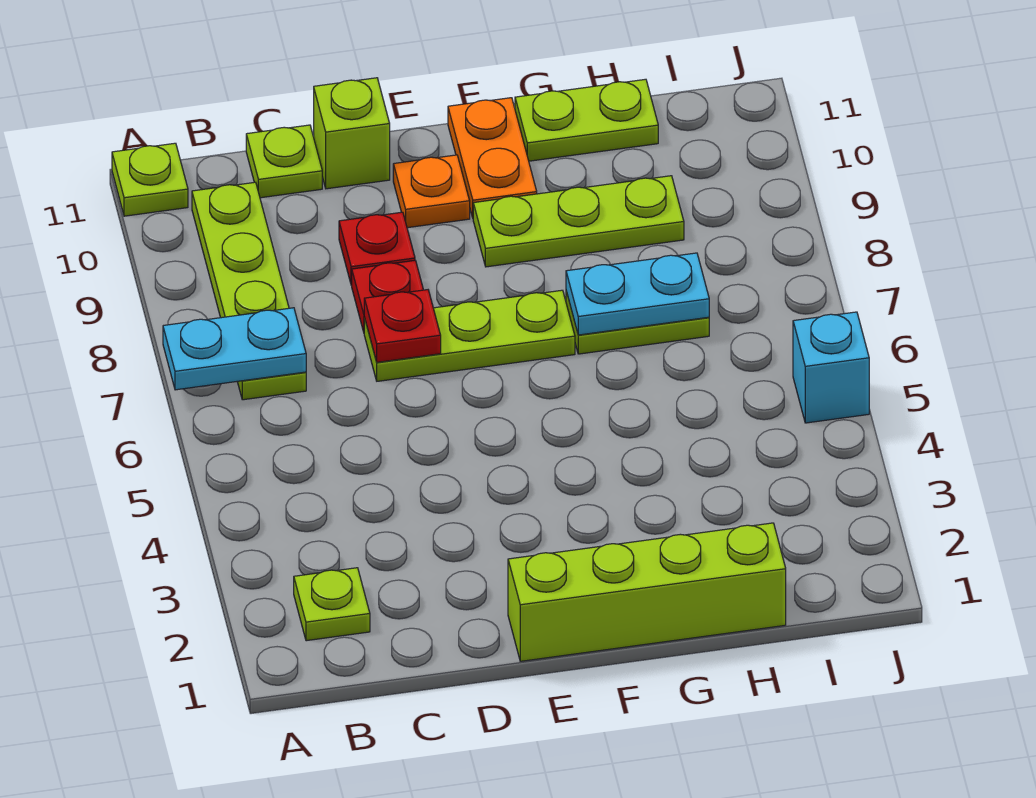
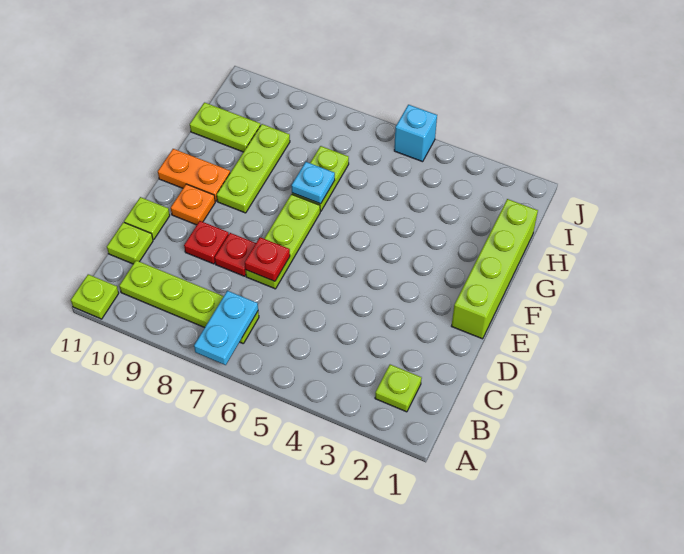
lime 1x1 brick [314,78,390,189] -> lime 1x1 plate [124,197,170,240]
cyan 1x2 plate [566,253,709,335] -> cyan 1x1 plate [291,162,335,204]
lime 1x2 plate [515,79,658,161] -> lime 1x2 plate turned to [190,103,261,152]

